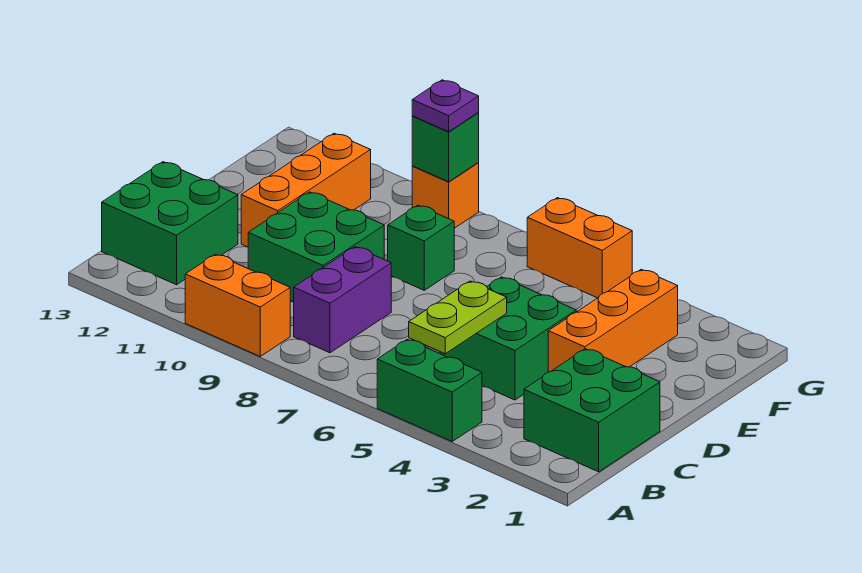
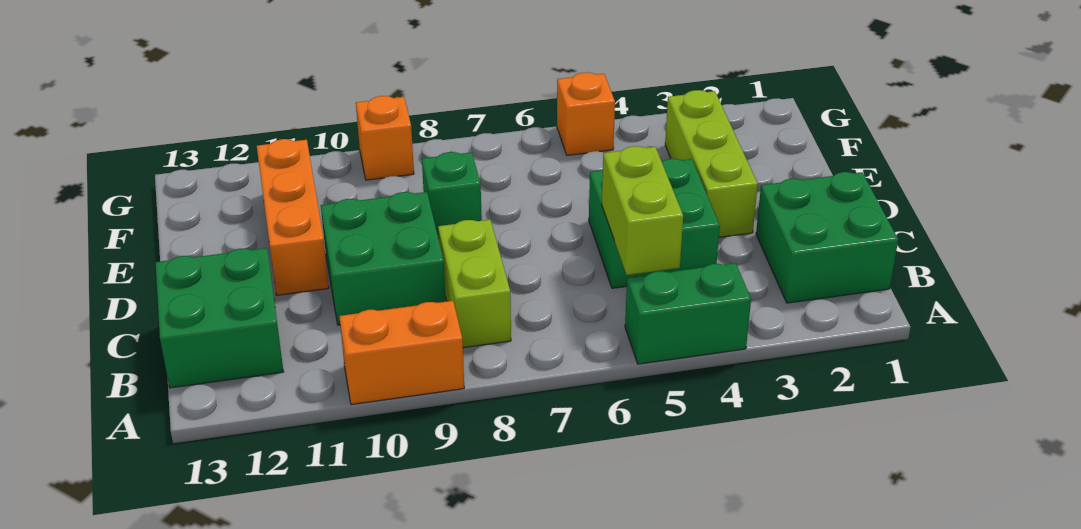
lime 1x2 plate [409,281,507,354] -> lime 1x2 brick [602,146,683,275]
purple 1x2 brick [294,247,391,353] -> lime 1x2 brick [438,220,511,348]
orange 1x3 brick [548,270,678,372] -> lime 1x3 brick [665,90,758,237]
orange 1x2 brick [527,198,632,298] -> orange 1x1 brick [557,72,615,155]
green 1x1 brick [412,113,479,182] -> none
purple 1x1 plate [412,80,479,132] -> none

